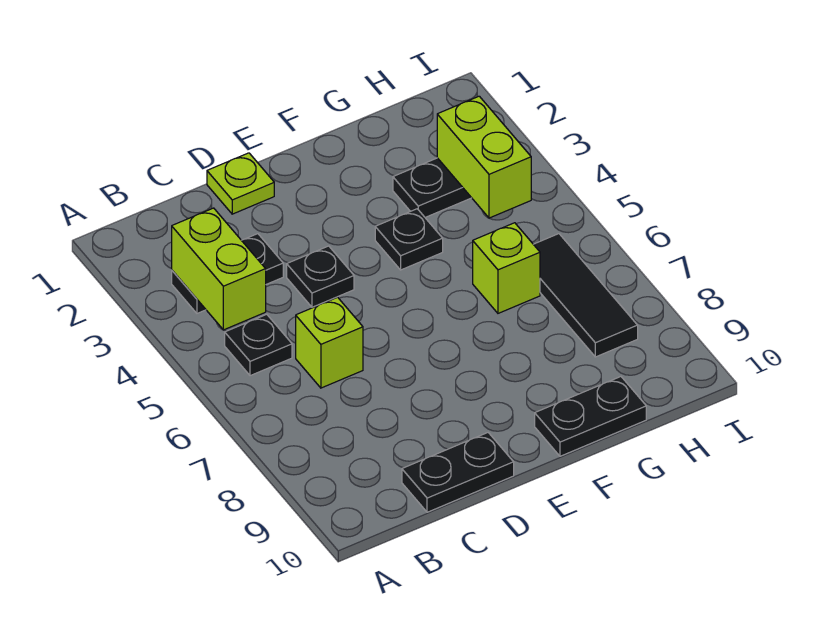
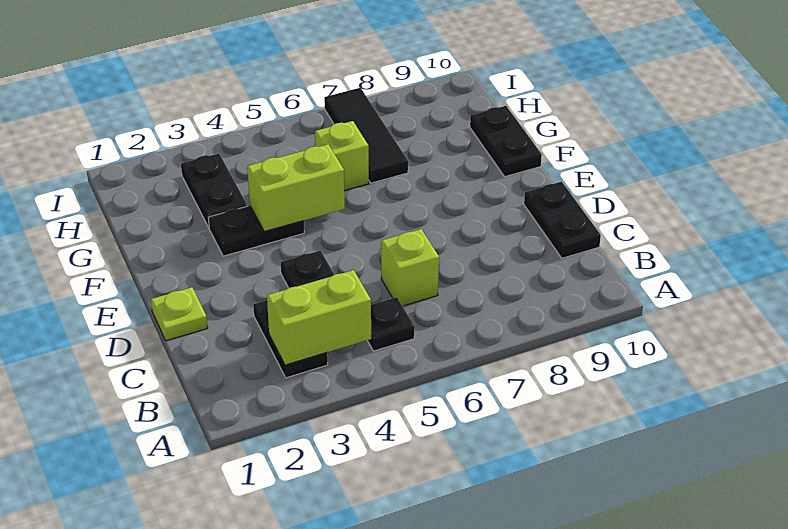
black 1x1 plate [375,209,443,270] -> black 1x2 plate [208,206,304,256]
lime 1x2 brick [437,96,531,218] -> lime 1x2 brick moved to [247,144,345,231]
black 1x3 tile [533,234,638,357] -> black 1x3 tile turned to [324,88,408,183]

